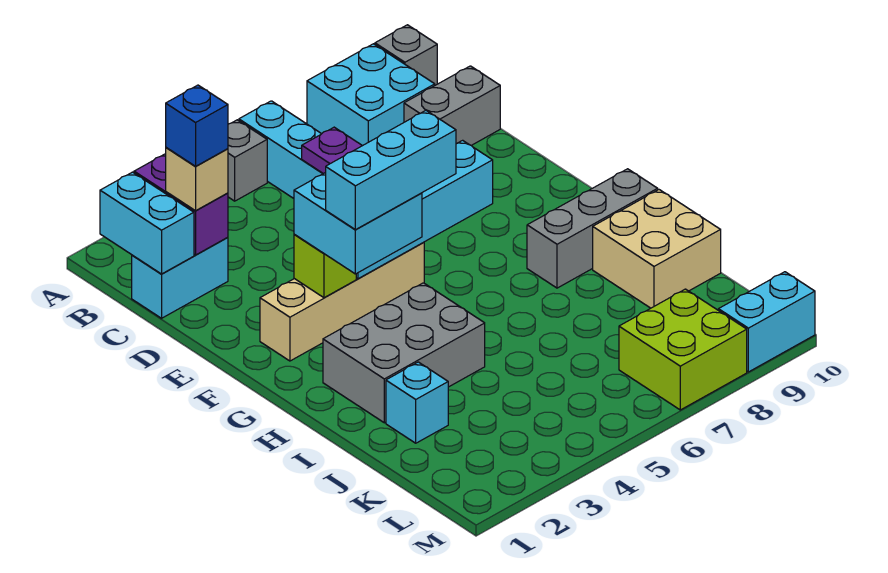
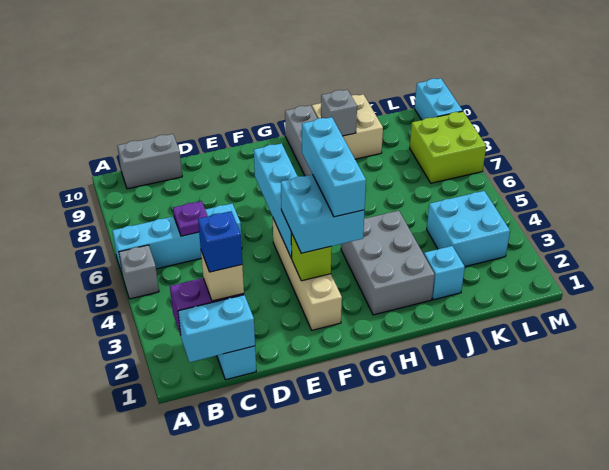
cyan 2x2 brick [307,44,435,146] -> cyan 2x2 brick moved to [427,191,510,267]
grey 1x1 brick [375,25,437,85] -> grey 1x1 brick moved to [321,90,357,136]
grey 1x2 brick [404,66,500,145] -> grey 1x2 brick turned to [118,134,182,189]

